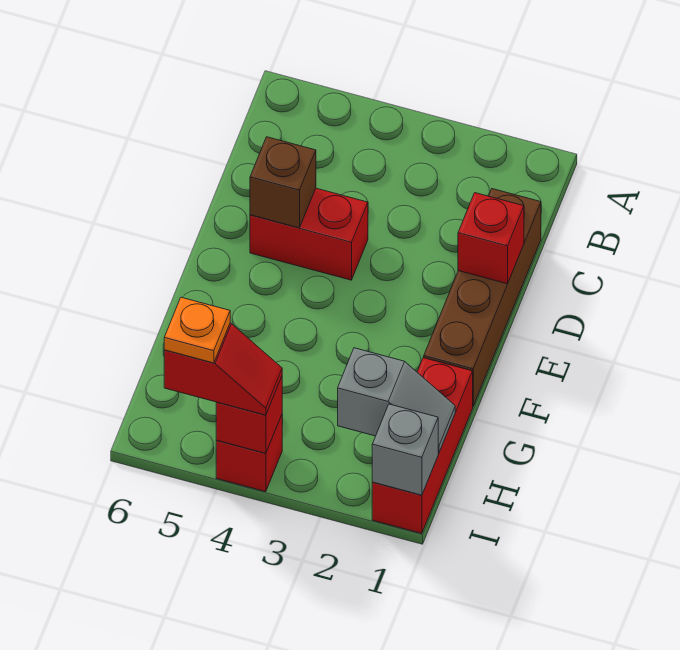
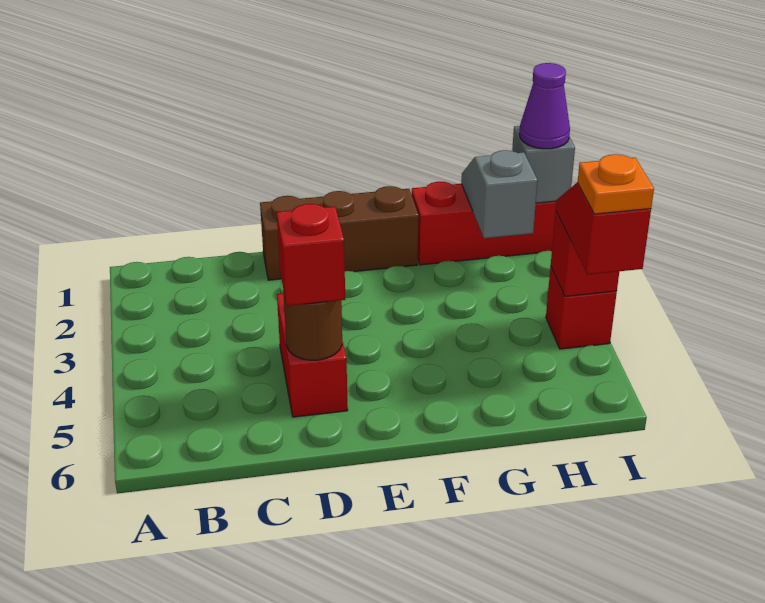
brown 1x4 brick [424,189,541,406] -> brown 1x3 brick [260,186,419,280]
red 1x1 brick [458,193,524,284] -> red 1x1 brick moved to [277,204,345,306]
brown 1x1 brick [250,137,316,228] -> brown 1x1 round brick [283,290,342,360]
none -> purple 1x1 cone [519,63,570,149]

